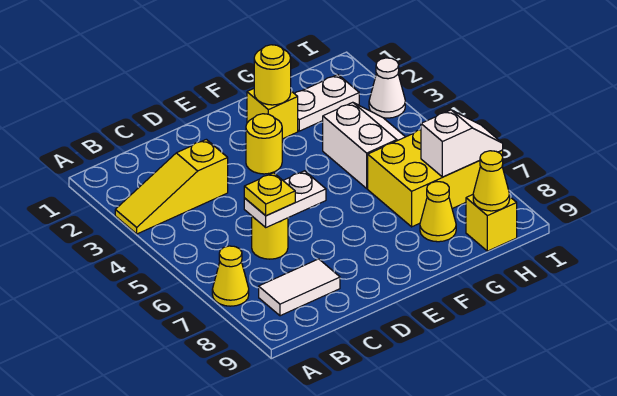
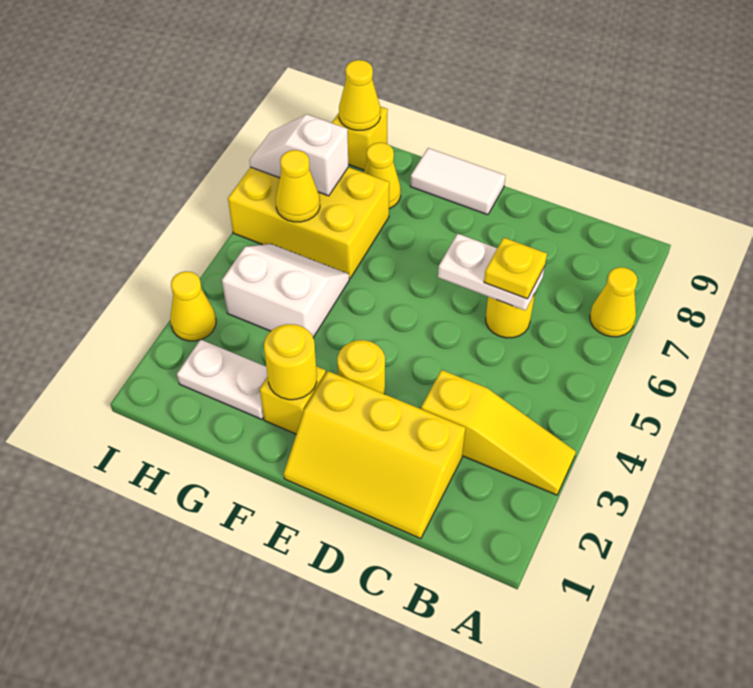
white 1x2 tile [259,259,340,316] -> white 1x2 tile moved to [410,148,505,215]
none -> yellow 2x3 slope [284,371,465,539]
white 2x2 slope [323,102,405,188] -> white 2x2 slope turned to [222,244,349,338]
none -> yellow 1x1 cone [276,150,320,222]
white 1x1 cone [369,58,405,118] -> yellow 1x1 cone [170,271,216,341]

